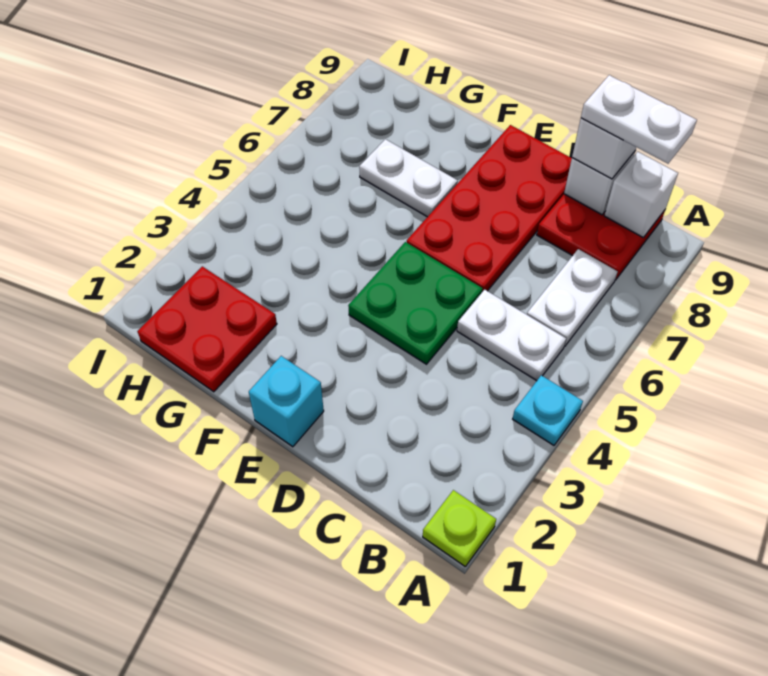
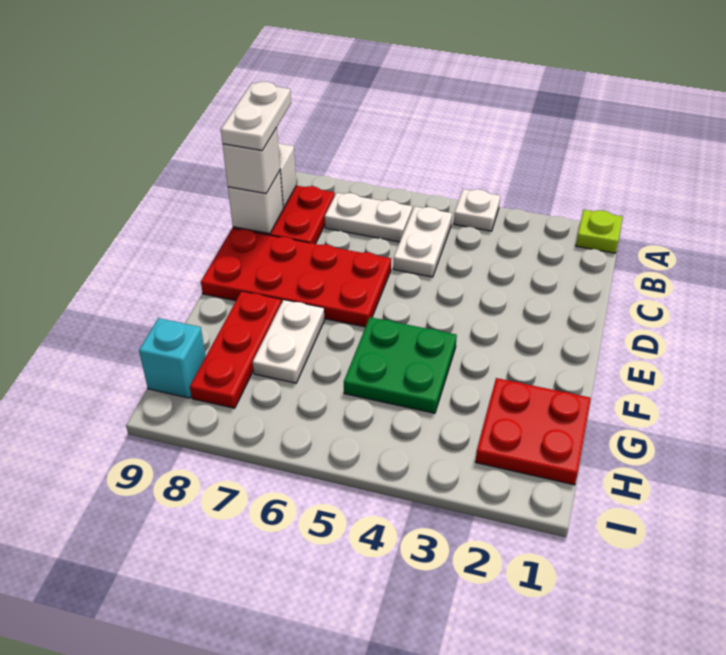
cyan 1x1 plate [513,375,583,445] -> white 1x1 plate [454,189,500,231]
green 2x2 plate [348,242,483,364] -> green 2x2 plate moved to [344,317,457,413]
cyan 1x1 brick [249,356,324,447] -> cyan 1x1 brick moved to [139,318,206,398]
none -> red 1x3 plate [190,291,281,408]

